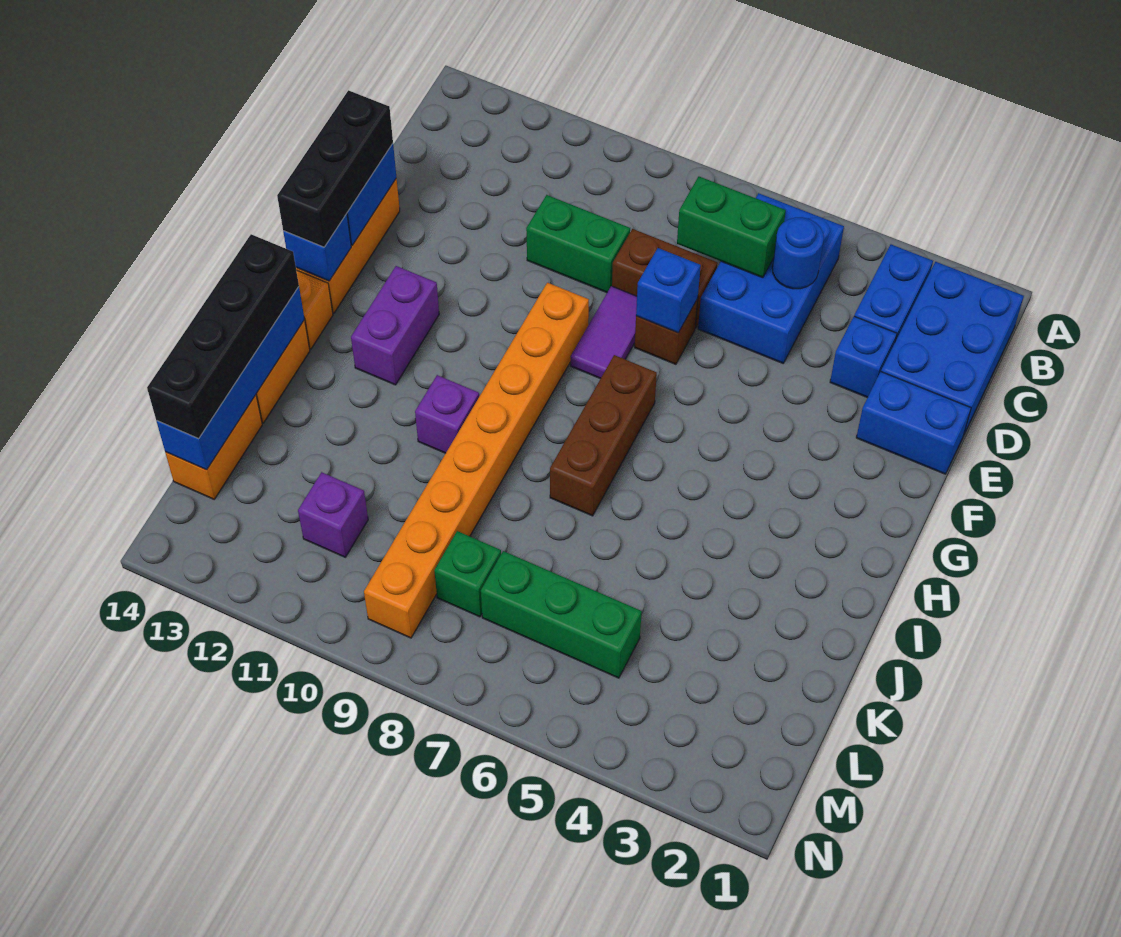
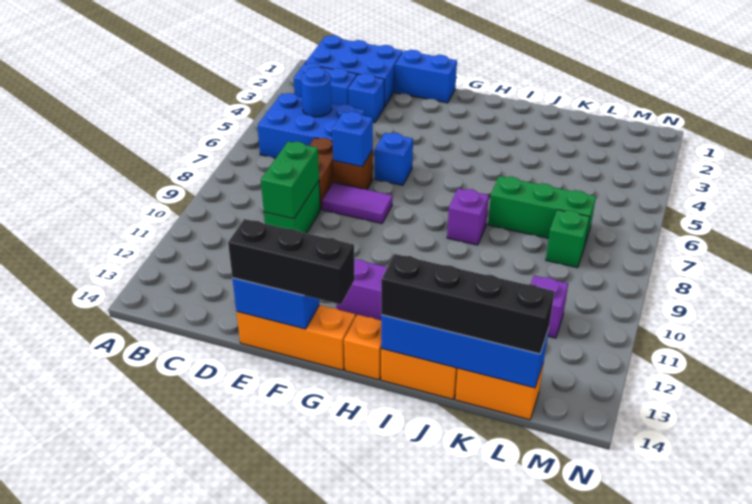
green 1x2 brick [677,177,786,278] -> green 1x2 brick moved to [261,141,319,219]
blue 1x2 brick [856,372,971,474] -> blue 1x2 brick turned to [395,50,457,103]
orange 1x8 brick [364,283,589,638] -> none
brown 1x3 brick [550,355,657,516] -> none
blue 1x1 brick [283,214,351,281] -> blue 1x1 brick moved to [375,133,413,185]
purple 1x1 brick [415,375,479,453] -> purple 1x1 brick moved to [447,189,489,245]
green 1x3 brick [481,551,642,678] -> green 1x3 brick turned to [488,176,596,243]

